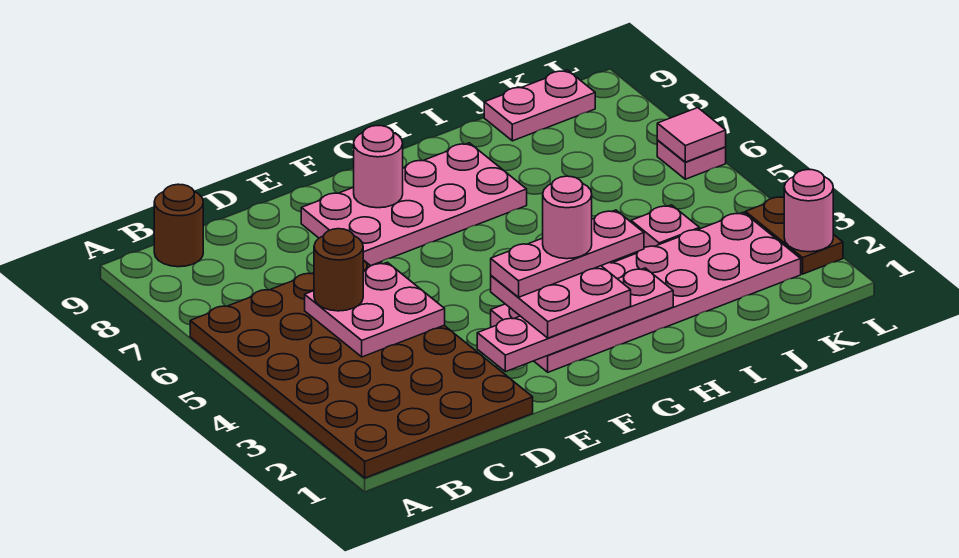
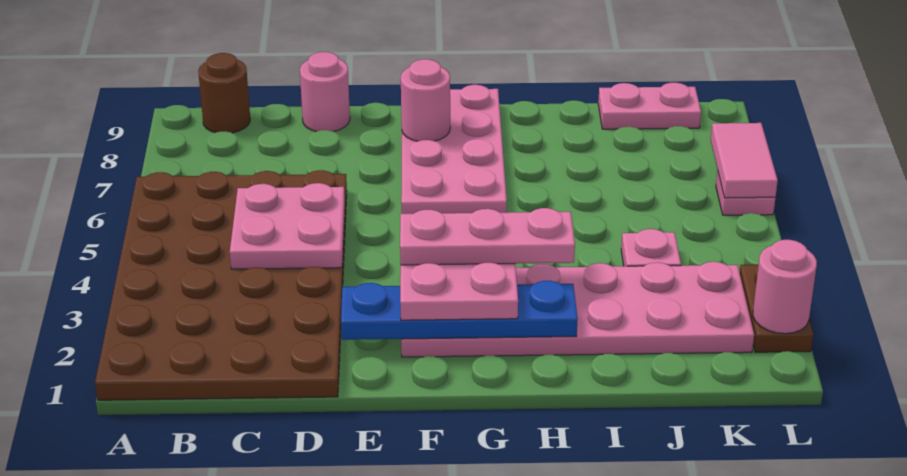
brown 1x1 round brick [314,229,363,311] -> none
pink 1x4 plate [477,268,673,372] -> blue 1x4 plate [341,281,578,340]
pink 2x4 plate [301,143,527,266] -> pink 2x4 plate turned to [401,85,507,214]
pink 1x1 round brick [543,176,592,259] -> pink 1x1 round brick moved to [300,52,350,132]
pink 1x1 tile [657,108,726,162] -> pink 1x2 tile [711,123,778,198]

